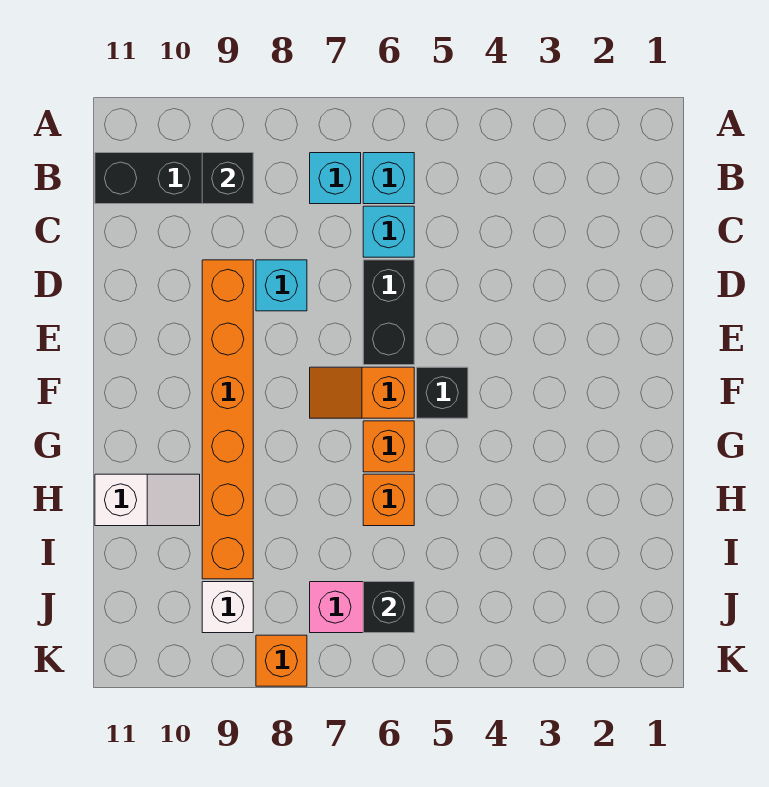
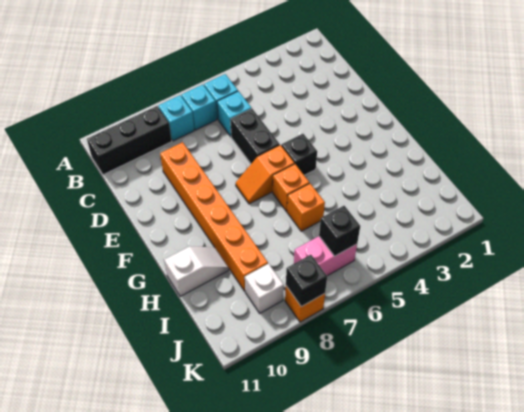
black 1x1 brick [202,153,253,204] -> black 1x1 brick moved to [286,255,327,307]
cyan 1x1 brick [256,260,307,311] -> cyan 1x1 brick moved to [158,95,194,141]

